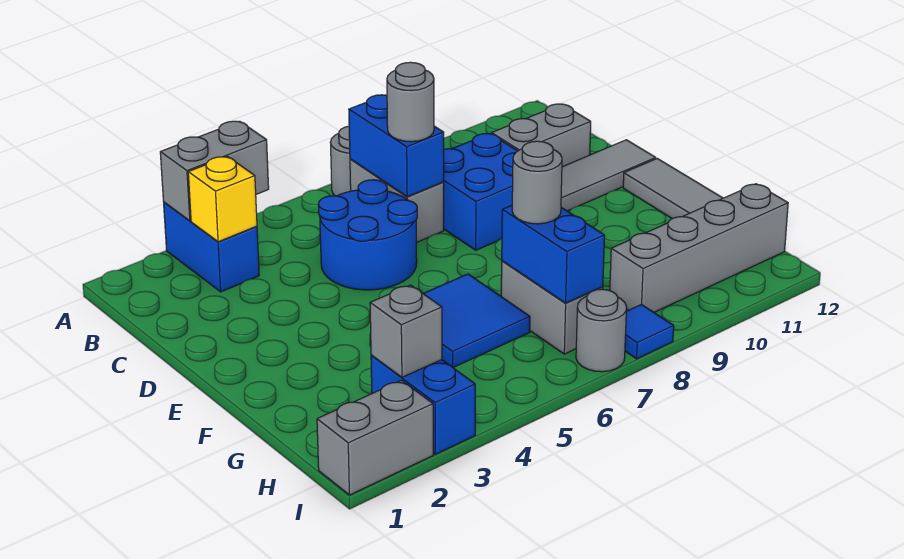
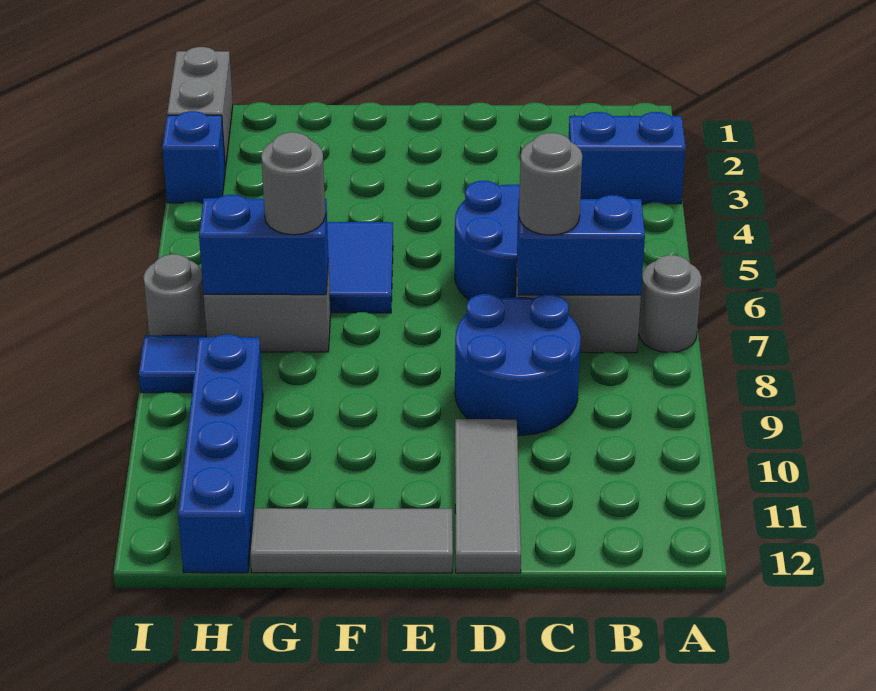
grey 1x2 brick [160,121,269,221] -> none
yellow 1x1 brick [188,157,257,242] -> none
blue 2x2 brick [443,134,517,250] -> blue 2x2 round brick [455,294,581,436]
grey 1x2 brick [492,104,591,167] -> none
blue 1x2 brick [371,355,475,454] -> blue 1x1 brick [162,111,225,203]
grey 1x1 brick [370,285,442,377] -> none
grey 1x4 brick [610,184,788,312] -> blue 1x4 brick [178,334,263,573]

